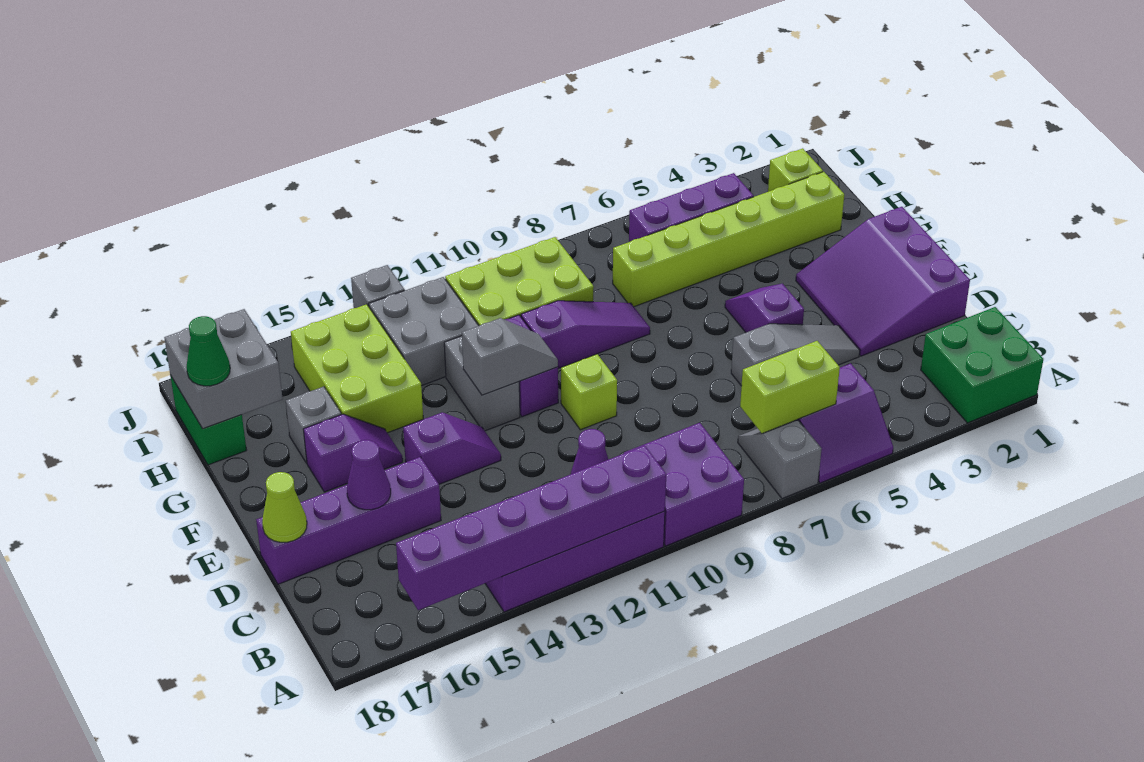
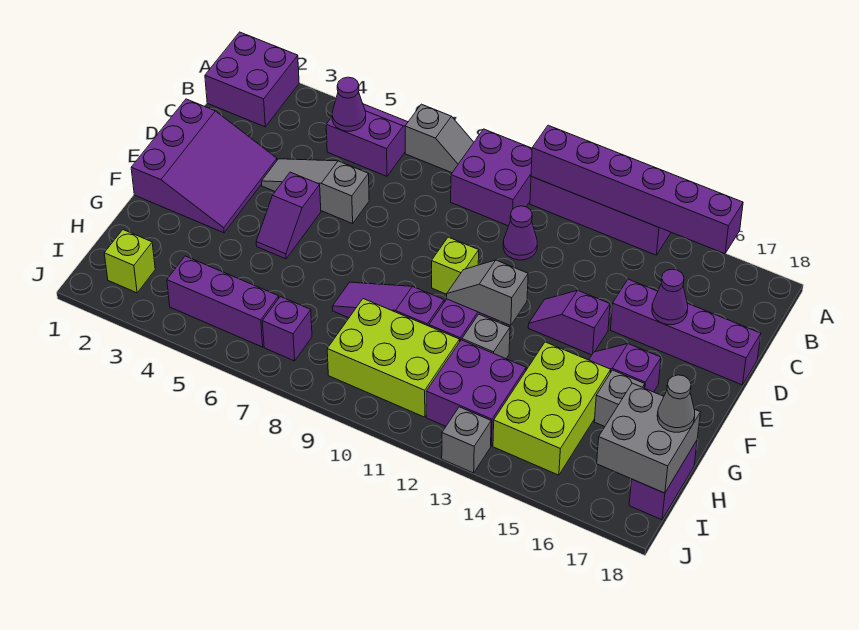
green 2x2 brick [921,307,1043,423] -> purple 2x2 brick [205,32,299,127]
grey 1x2 slope [738,420,822,499] -> grey 1x2 slope turned to [405,104,474,173]
none -> purple 1x1 cone [332,77,366,131]
lime 1x2 brick [740,341,840,433] -> none
lime 1x1 cone [262,472,307,542] -> none
grey 1x2 brick [444,336,520,431] -> grey 1x1 brick [462,314,510,359]
lime 1x6 brick [613,172,844,307] -> none
grey 2x2 brick [369,277,479,386] -> purple 2x2 brick [426,340,526,446]
green 1x2 brick [170,375,247,465] -> purple 1x2 brick [629,441,697,520]
green 1x1 cone [187,316,230,386] -> grey 1x1 cone [657,375,695,432]
none -> purple 1x1 brick [262,297,312,361]

